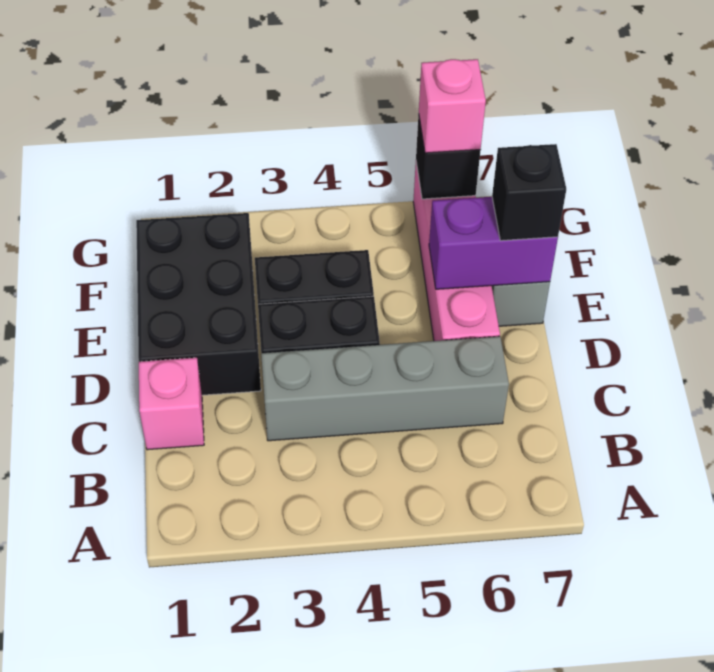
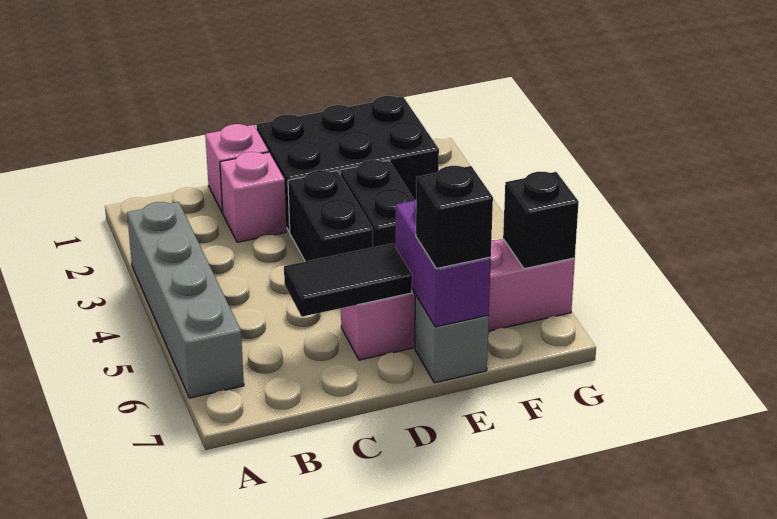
grey 1x4 brick [261,336,509,441] -> grey 1x4 brick moved to [127,202,244,398]
none -> black 1x2 tile [284,243,412,317]
pink 1x1 brick [419,59,486,153] -> pink 1x1 brick moved to [220,152,287,242]

